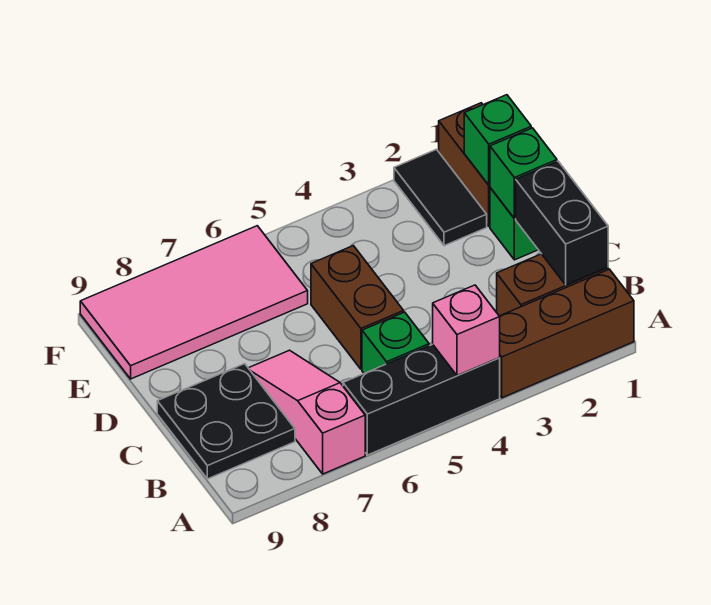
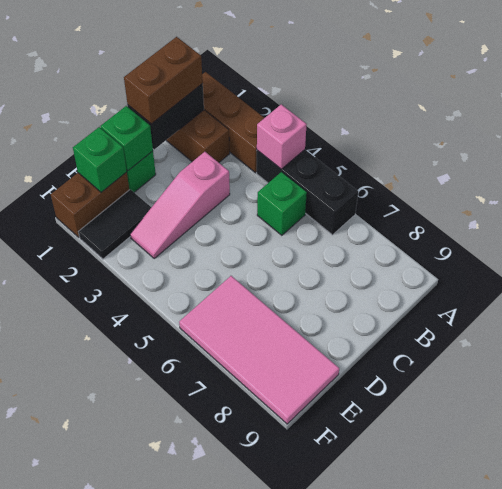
pink 1x3 slope [249,350,365,474] -> pink 1x3 slope moved to [130,152,230,258]
black 2x2 plate [157,364,295,479] -> none
brown 1x2 brick [311,246,404,369] -> brown 1x2 brick moved to [124,37,203,124]

